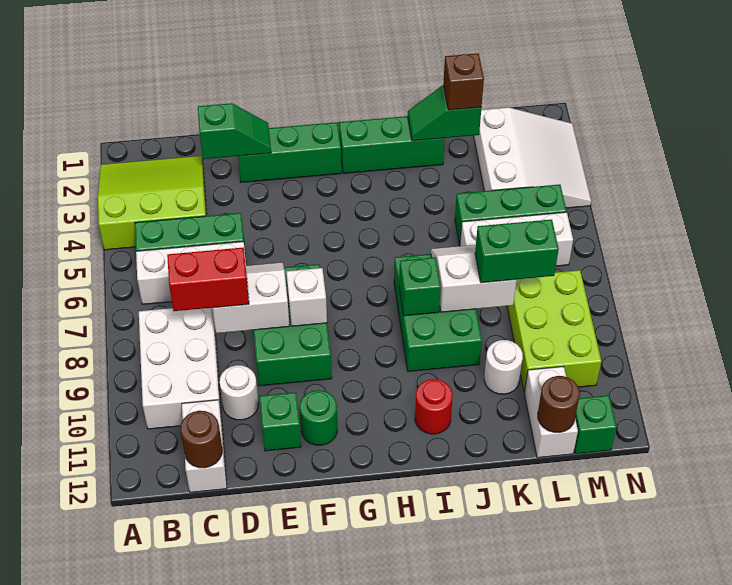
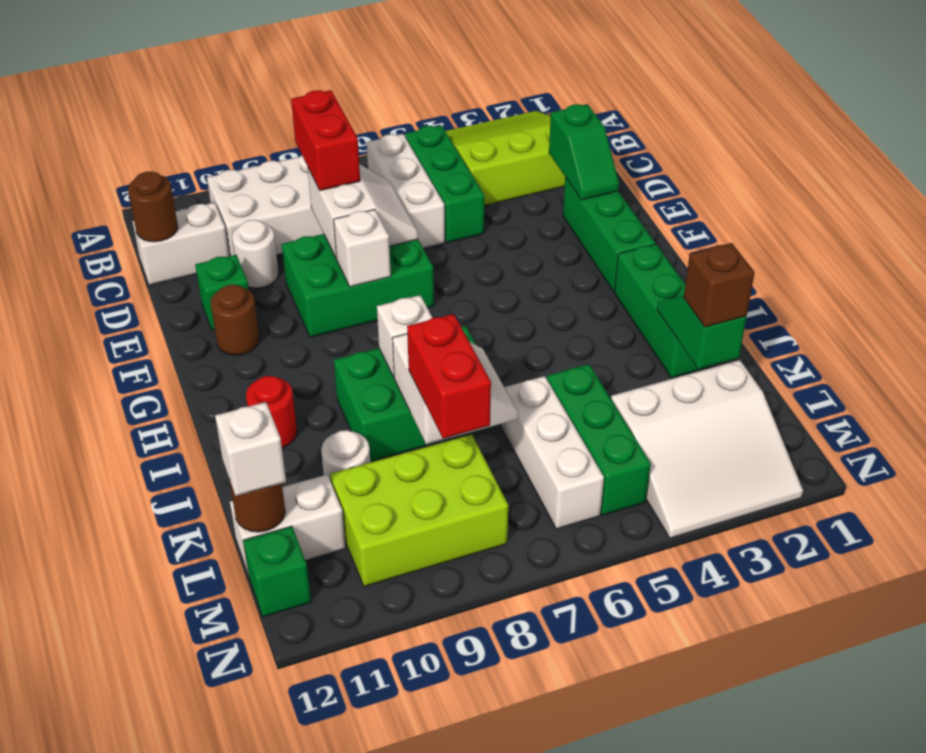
lime 3x3 slope [98,156,207,250] -> lime 3x3 slope turned to [445,111,565,206]
green 1x1 round brick [300,390,337,445] -> brown 1x1 round brick [211,285,260,355]
green 1x1 brick [399,258,441,316] -> white 1x1 brick [377,295,432,377]
green 1x2 brick [475,219,559,283] -> red 1x2 brick [407,314,491,439]
none -> white 1x1 brick [215,402,286,496]

